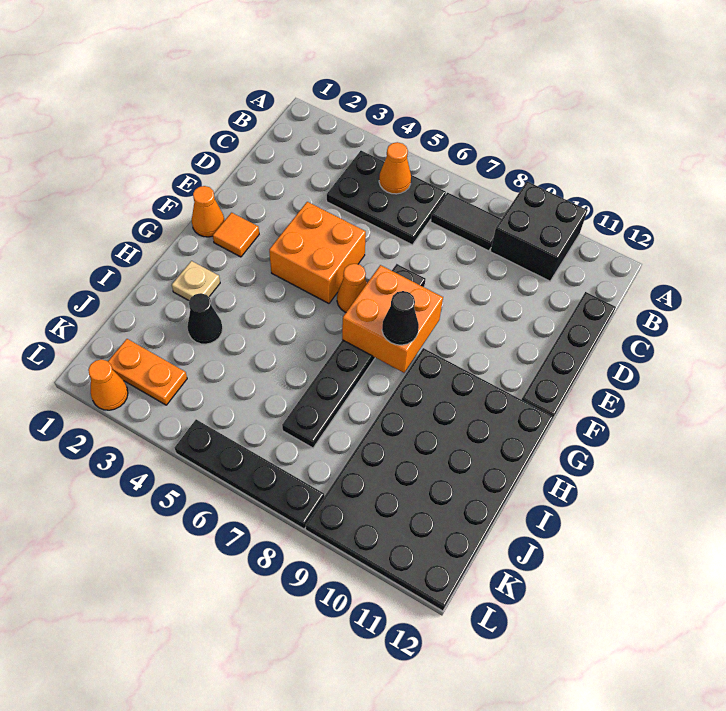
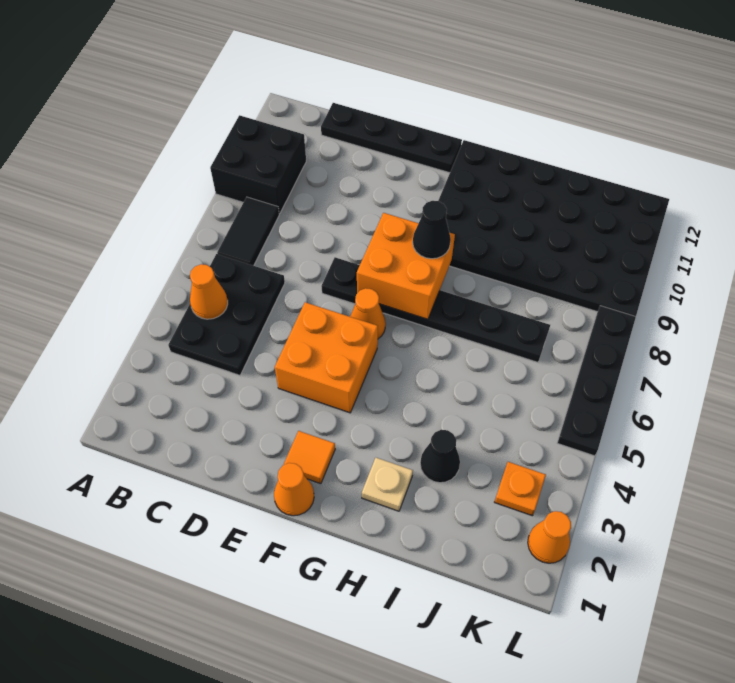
orange 1x2 plate [108,339,187,405] -> orange 1x1 plate [495,462,546,516]

